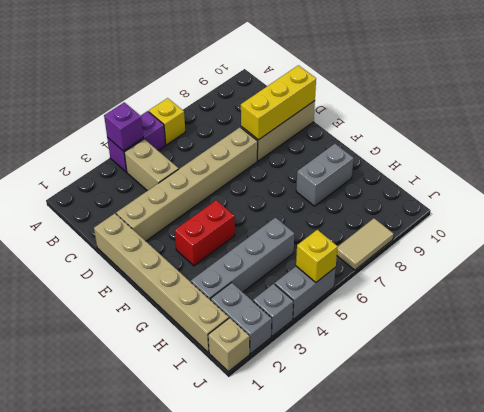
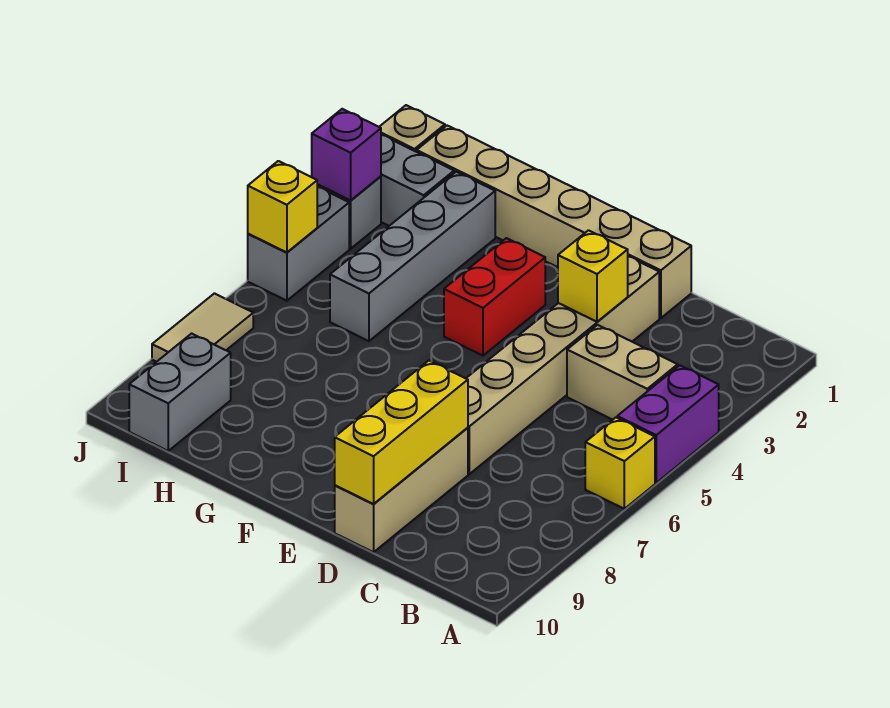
purple 1x1 brick [104,102,143,151] -> purple 1x1 brick moved to [312,109,381,200]
none -> yellow 1x1 brick [558,230,628,322]
grey 1x2 brick [296,144,354,206] -> grey 1x2 brick moved to [129,334,231,451]

